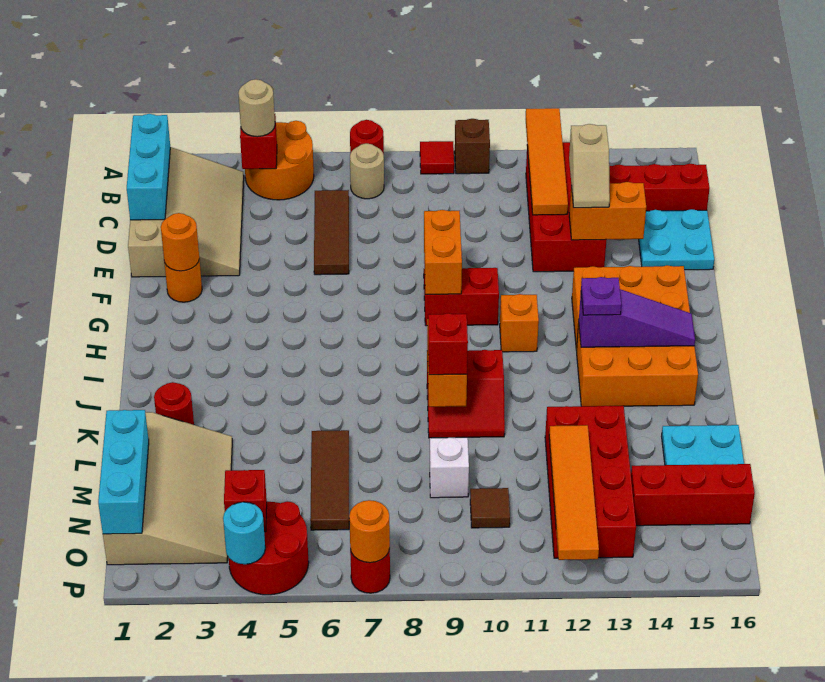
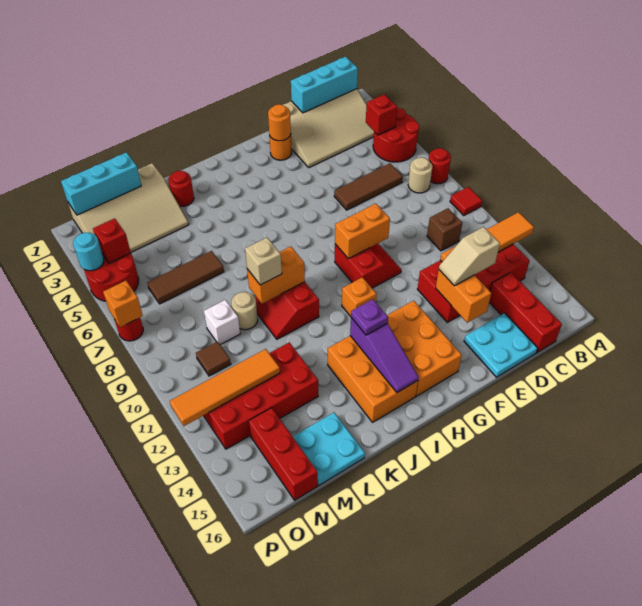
orange 2x2 round brick [245,121,314,200] -> red 2x2 round brick [373,108,419,162]
brown 1x1 brick [455,119,490,174] -> brown 1x1 brick moved to [427,208,462,251]
tan 1x1 round brick [238,79,275,137] -> tan 1x1 round brick moved to [231,292,258,330]
red 1x1 brick [428,313,468,375] -> tan 1x1 brick [245,238,282,285]
orange 1x1 round brick [349,500,390,563] -> orange 1x1 brick [103,281,143,327]

